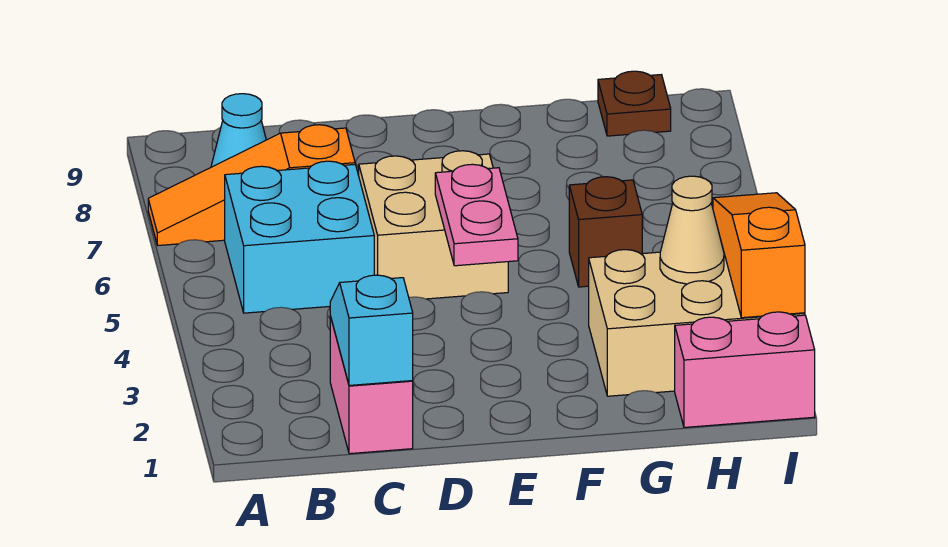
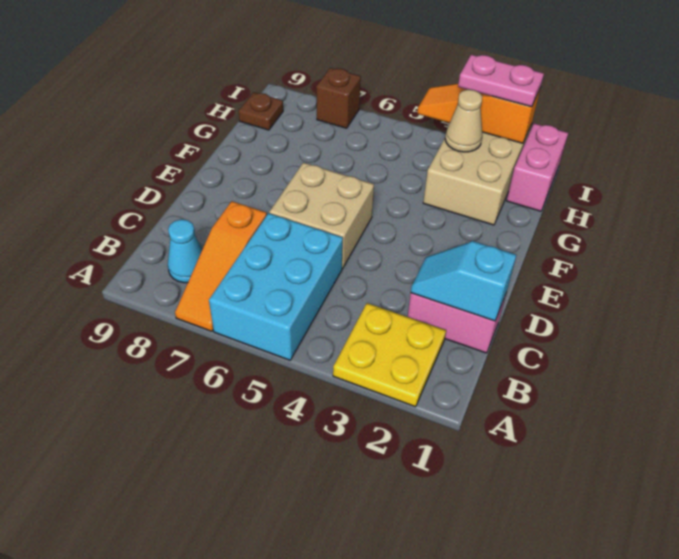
none -> yellow 2x2 plate [333,303,446,407]
cyan 2x2 brick [225,161,374,313] -> cyan 2x3 brick [209,213,343,360]
pink 1x2 plate [435,164,518,266] -> pink 1x2 plate moved to [458,55,544,107]
brown 1x1 brick [569,177,642,287] -> brown 1x1 brick moved to [316,68,361,128]

